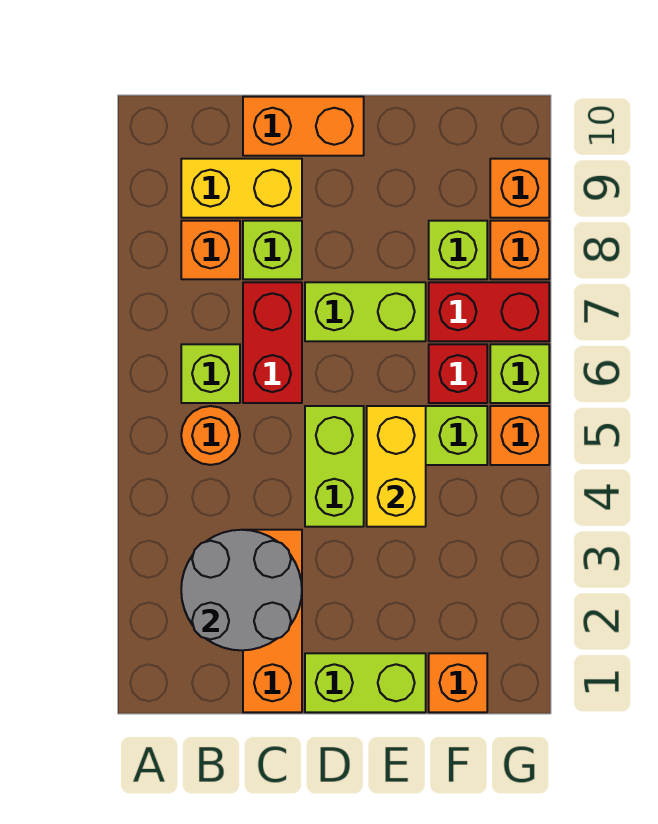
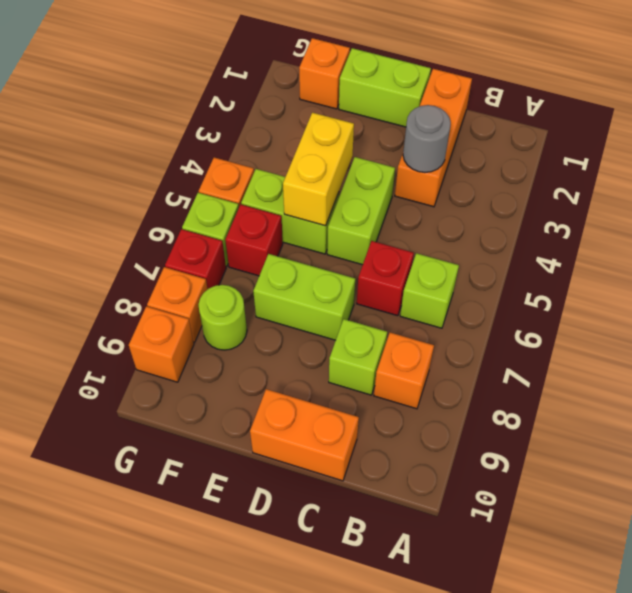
grey 2x2 round brick [181,530,302,650] -> grey 1x1 round brick [403,105,451,172]
orange 1x1 round brick [181,406,240,465] -> none
yellow 1x2 brick [181,159,302,218] -> none
red 1x2 brick [243,282,302,403] -> red 1x1 brick [357,241,414,316]
red 1x2 brick [429,282,549,341] -> red 1x1 brick [165,229,226,289]
lime 1x1 brick [429,221,487,279] -> lime 1x1 round brick [198,285,247,350]

